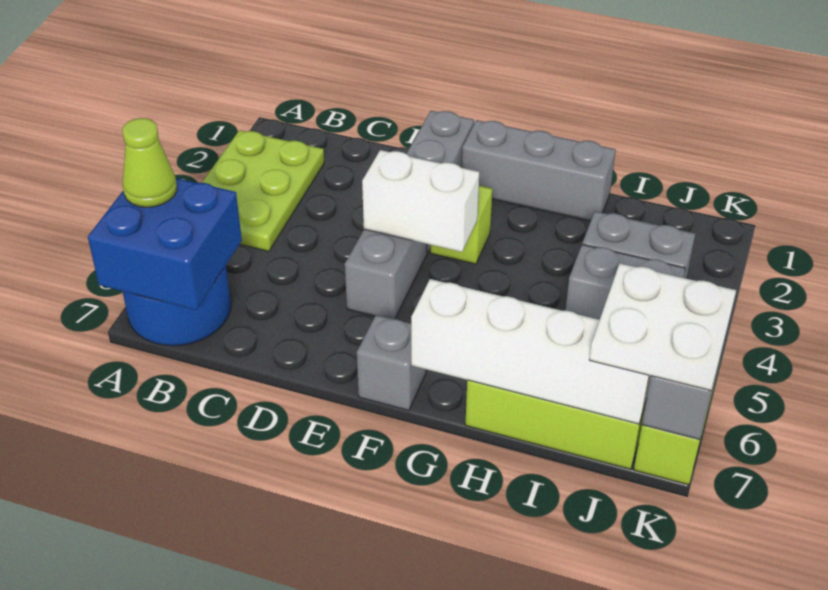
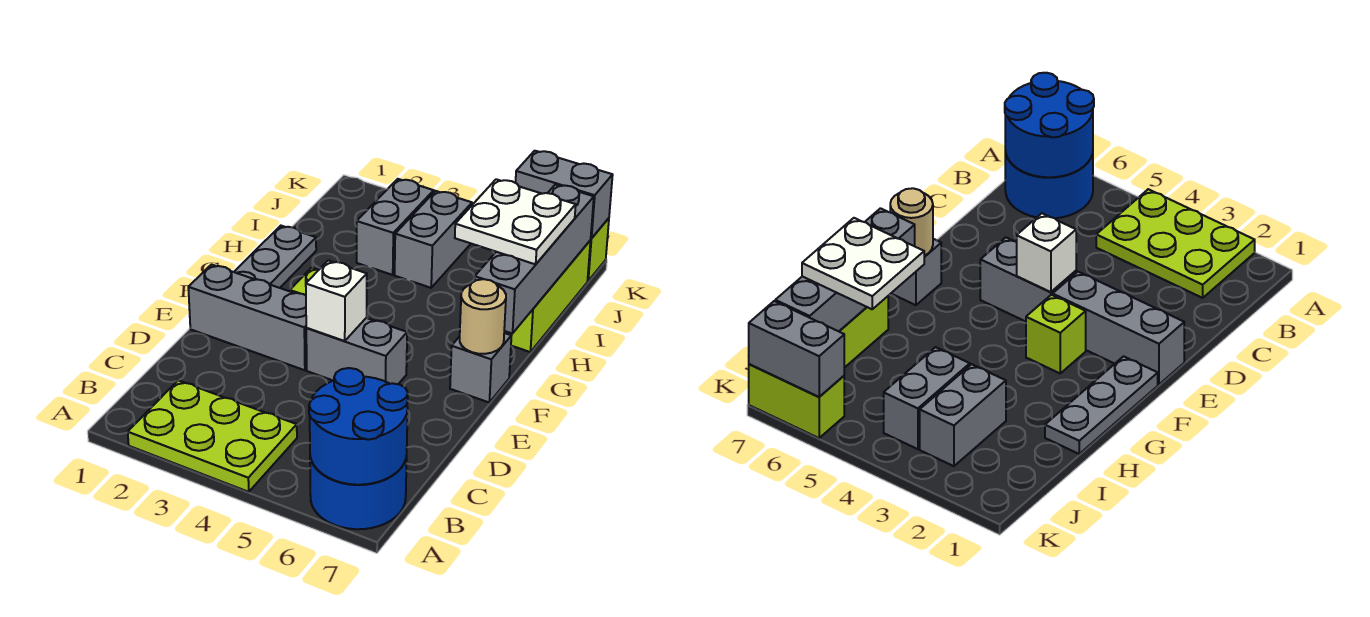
blue 2x2 brick [88,178,242,310] -> blue 2x2 round brick [309,368,408,485]
lime 1x1 cone [122,118,177,207] -> none
white 1x2 brick [362,150,479,252] -> white 1x1 brick [306,260,367,341]
grey 1x3 brick [462,120,616,221] -> grey 1x3 plate [234,226,316,288]
none -> tan 1x1 round brick [460,279,506,354]
white 1x4 brick [411,279,651,424] -> grey 1x4 brick [475,184,594,334]
white 2x2 plate [589,264,736,390] -> white 2x2 plate moved to [455,179,576,264]

